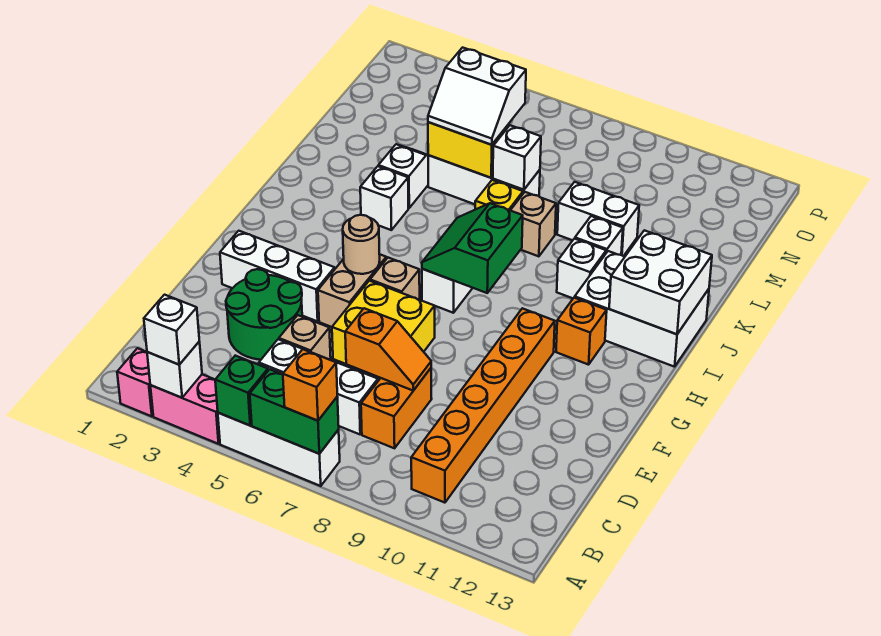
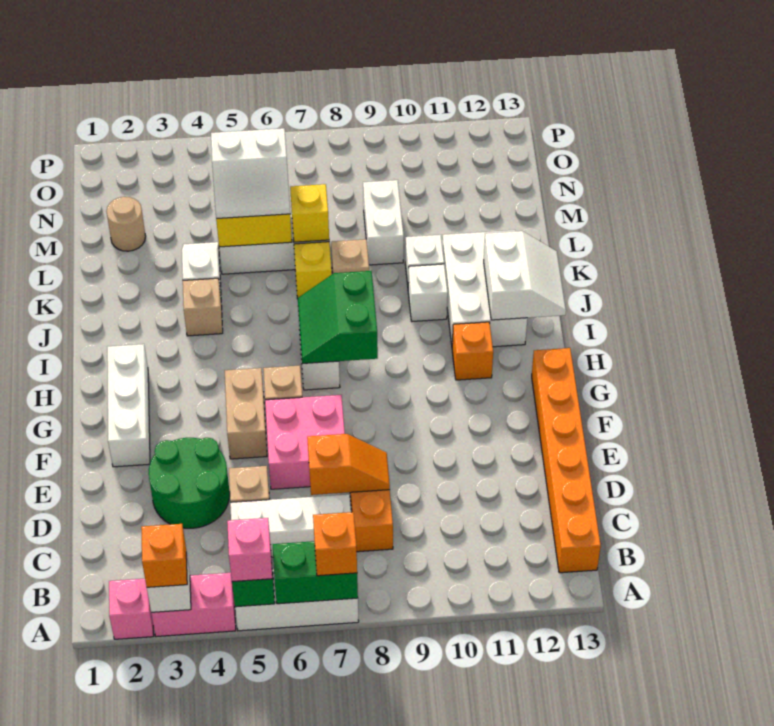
white 1x1 brick [144,295,199,365] -> orange 1x1 brick [141,524,187,587]
none -> pink 1x1 brick [227,518,272,582]
orange 1x6 brick [411,308,555,503] -> orange 1x6 brick moved to [532,348,601,573]
yellow 2x2 brick [332,281,435,364] -> pink 2x2 brick [265,395,345,489]
white 1x3 brick [220,231,335,321] -> white 1x3 brick turned to [107,344,150,467]
tan 1x1 round brick [343,215,380,274] -> tan 1x1 round brick moved to [106,197,146,251]
white 2x3 brick [575,251,709,367] -> white 2x3 brick turned to [442,230,527,347]
white 2x2 brick [609,230,712,334] -> white 2x2 slope [484,231,566,320]
white 1x1 brick [360,166,408,230] -> tan 1x1 brick [183,278,223,336]
white 1x1 brick [493,125,541,190] -> yellow 1x1 brick [290,184,329,242]
white 1x2 brick [557,182,639,256] -> white 1x2 brick turned to [363,180,404,265]

